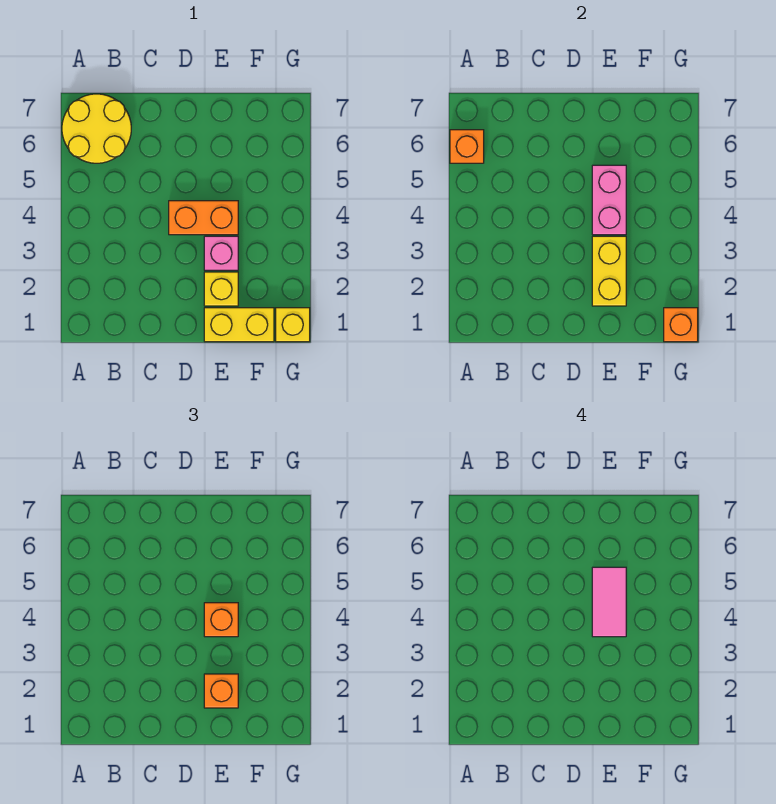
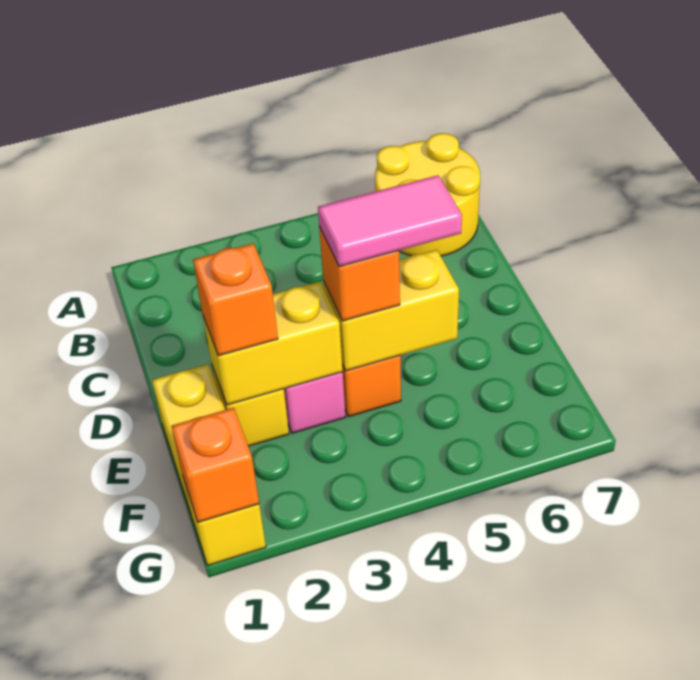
orange 1x1 brick [450,130,484,163] -> none
pink 1x2 brick [592,165,626,235] -> yellow 1x2 brick [323,250,459,371]

